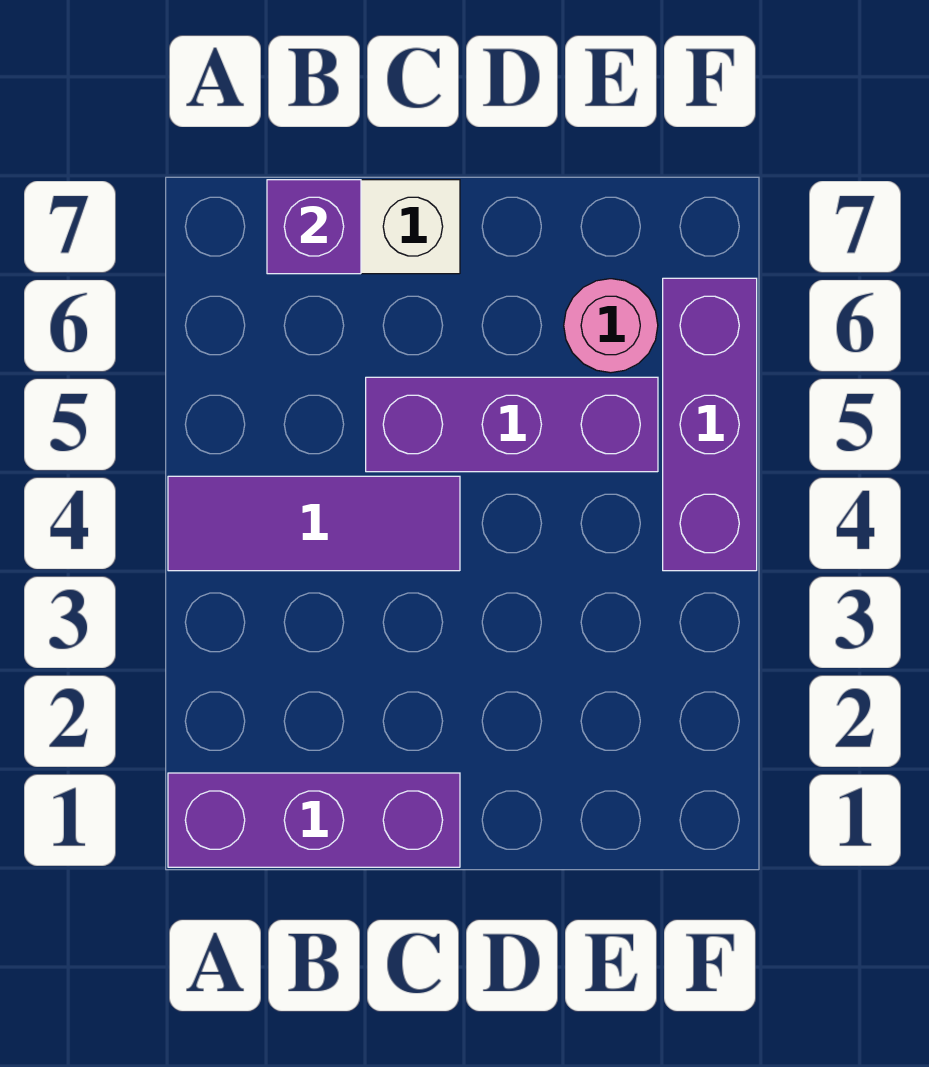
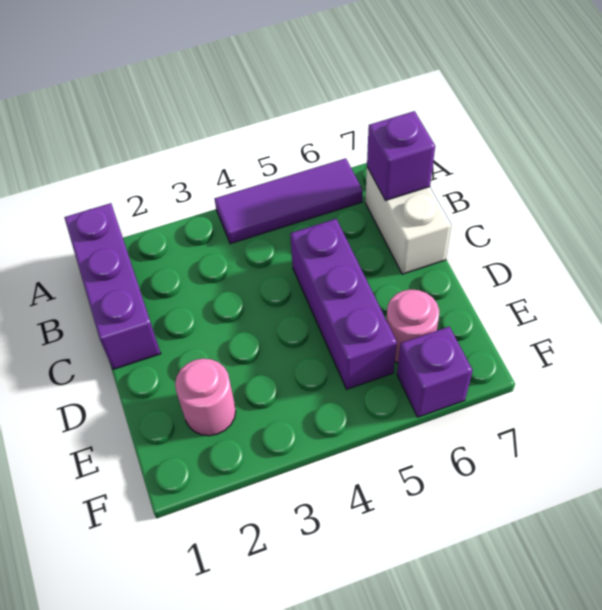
purple 1x3 tile [168,476,460,571] -> purple 1x3 tile turned to [215,158,363,244]
none -> pink 1x1 round brick [175,359,236,436]
purple 1x3 brick [663,278,757,571] -> purple 1x1 brick [397,327,473,417]

